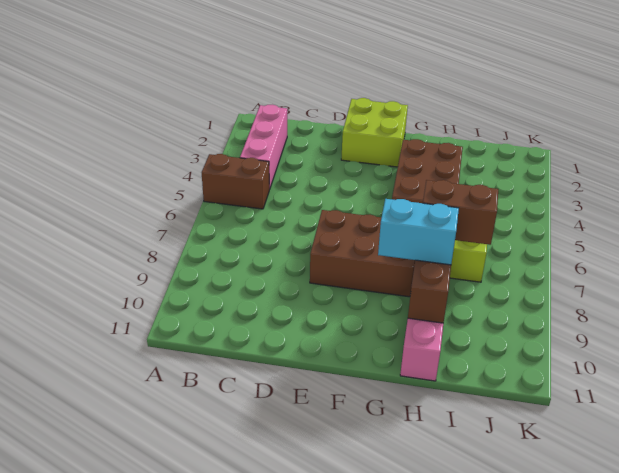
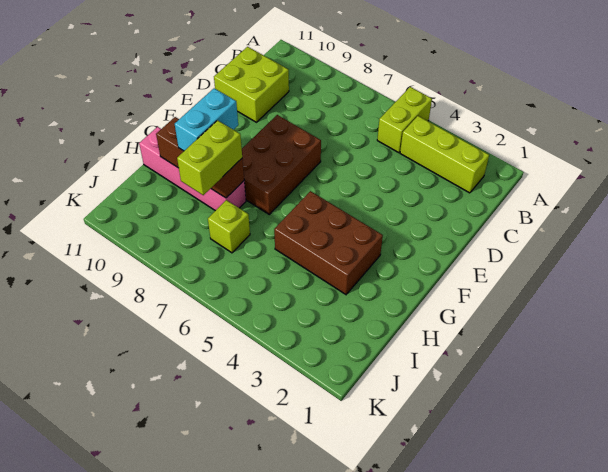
brown 1x2 brick [202,154,269,209] -> lime 1x2 brick [377,87,432,153]
pink 1x3 brick [240,105,287,189] -> lime 1x3 brick [400,116,489,193]
lime 2x2 brick [341,98,408,167] -> lime 2x2 brick moved to [214,47,289,122]
brown 1x2 brick [423,180,498,245] -> lime 1x2 brick [177,120,242,195]

